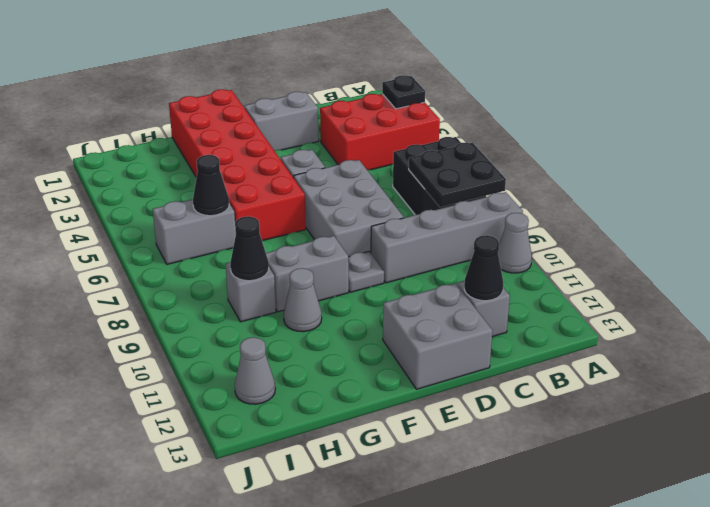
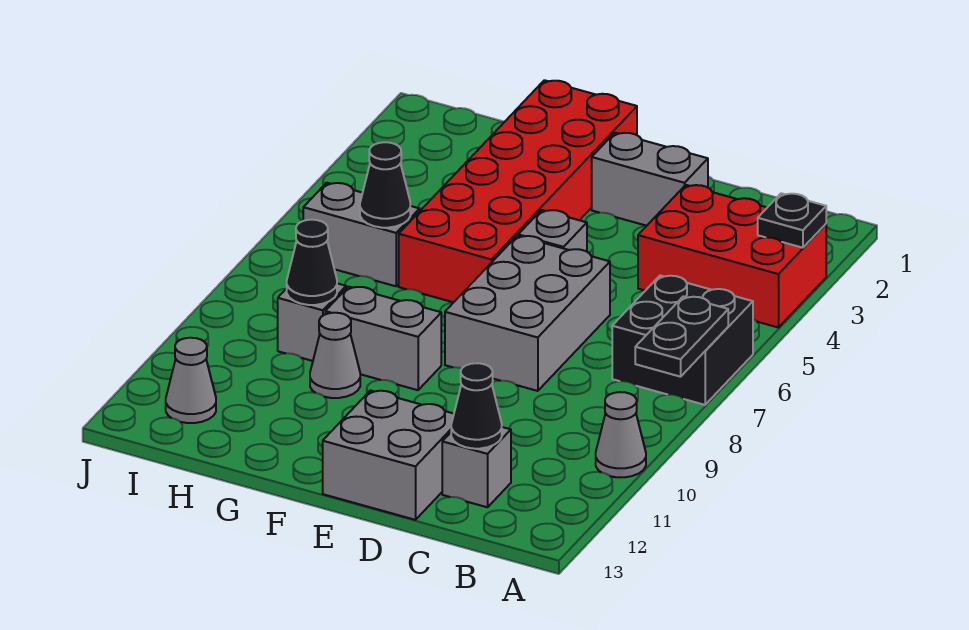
black 2x2 plate [409,143,506,207] -> black 1x2 plate [635,296,728,377]
grey 1x4 brick [371,192,523,283] -> none
grey 1x1 plate [348,251,384,292] -> none

